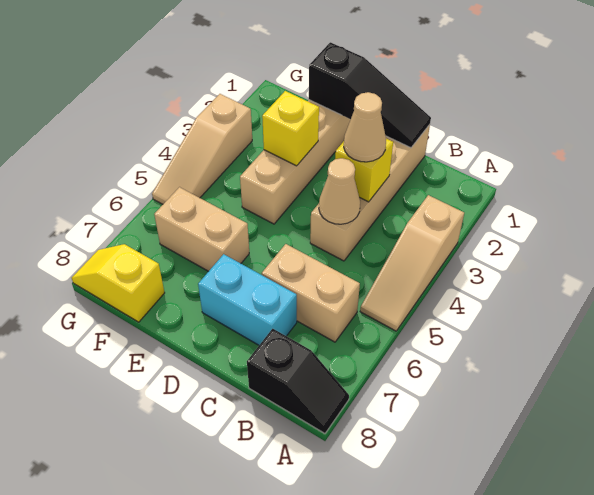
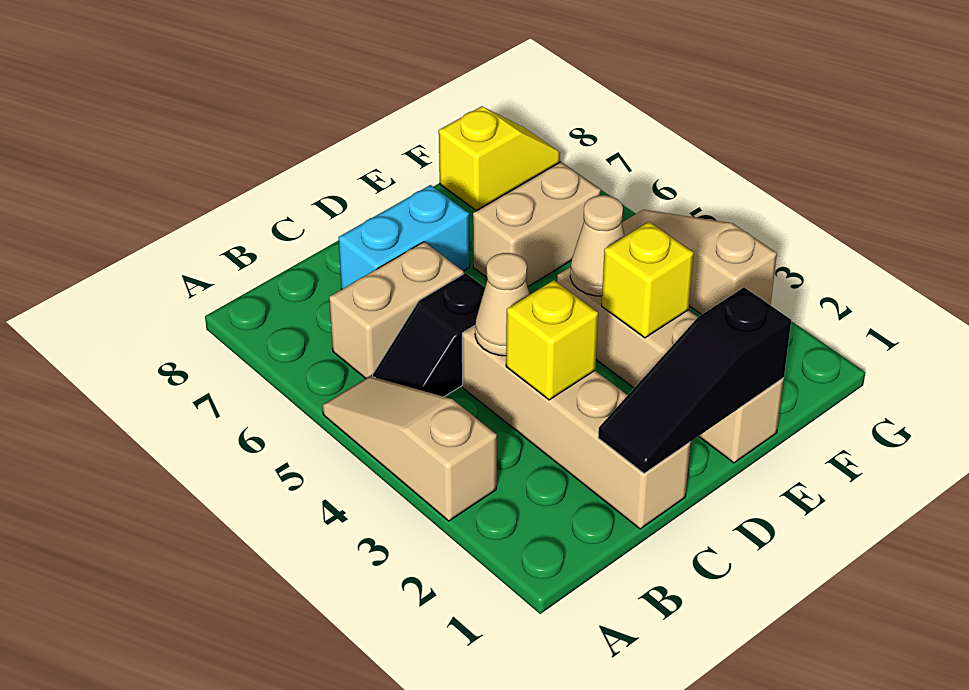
black 1x2 slope [247,329,349,433] -> black 1x2 slope moved to [372,273,485,397]
tan 1x1 cone [344,92,386,162] -> tan 1x1 cone moved to [570,195,625,296]

